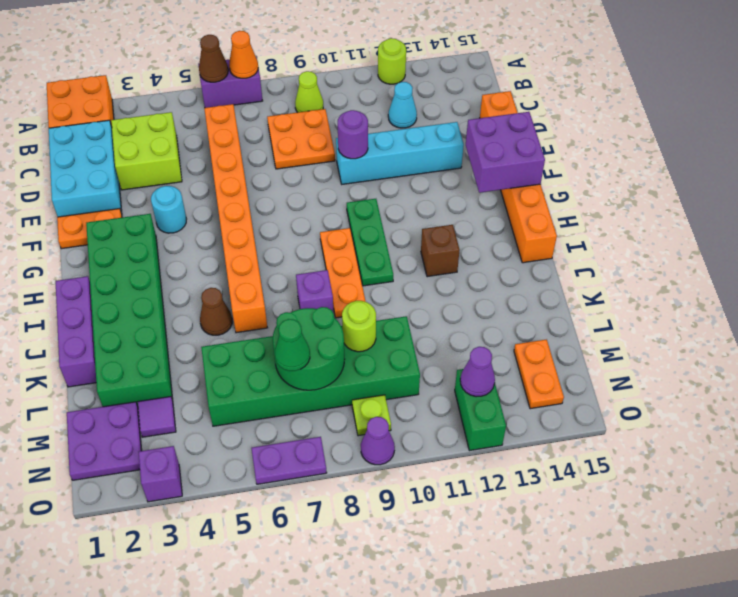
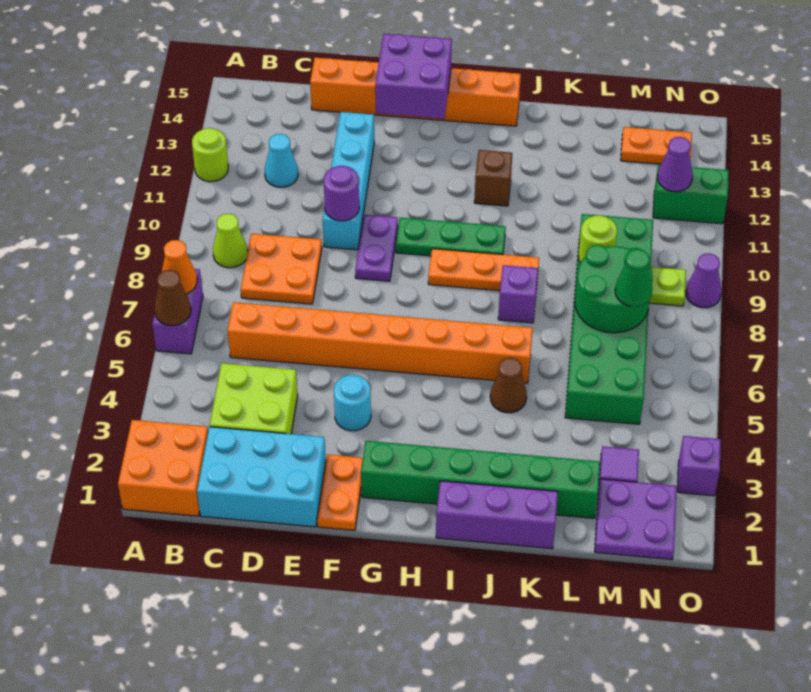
green 2x6 brick [86,214,173,407] -> green 1x6 brick [361,441,600,518]
purple 1x2 plate [251,437,327,484] -> purple 1x2 plate moved to [355,215,398,281]

